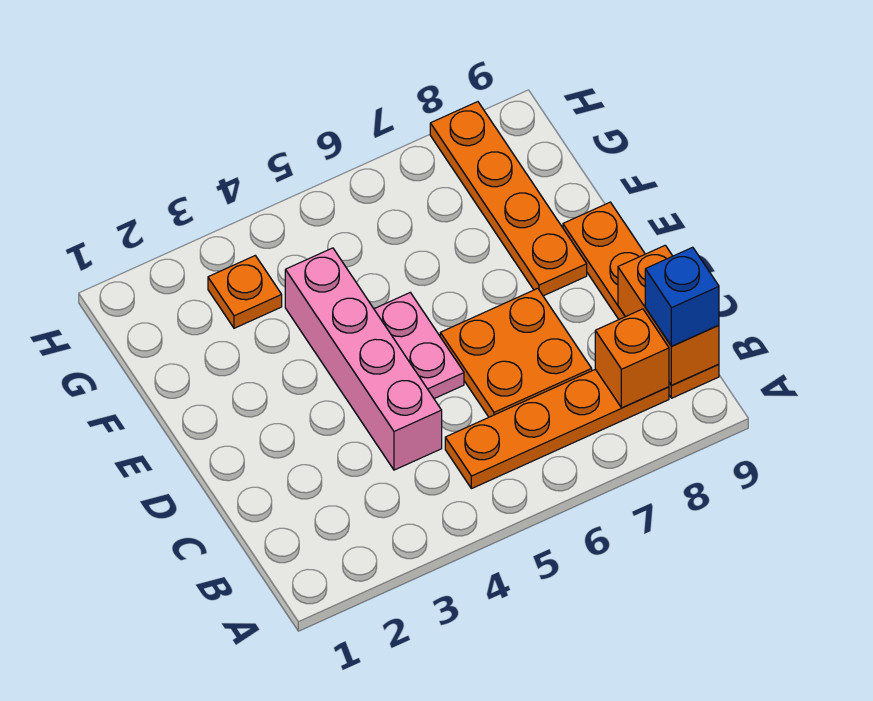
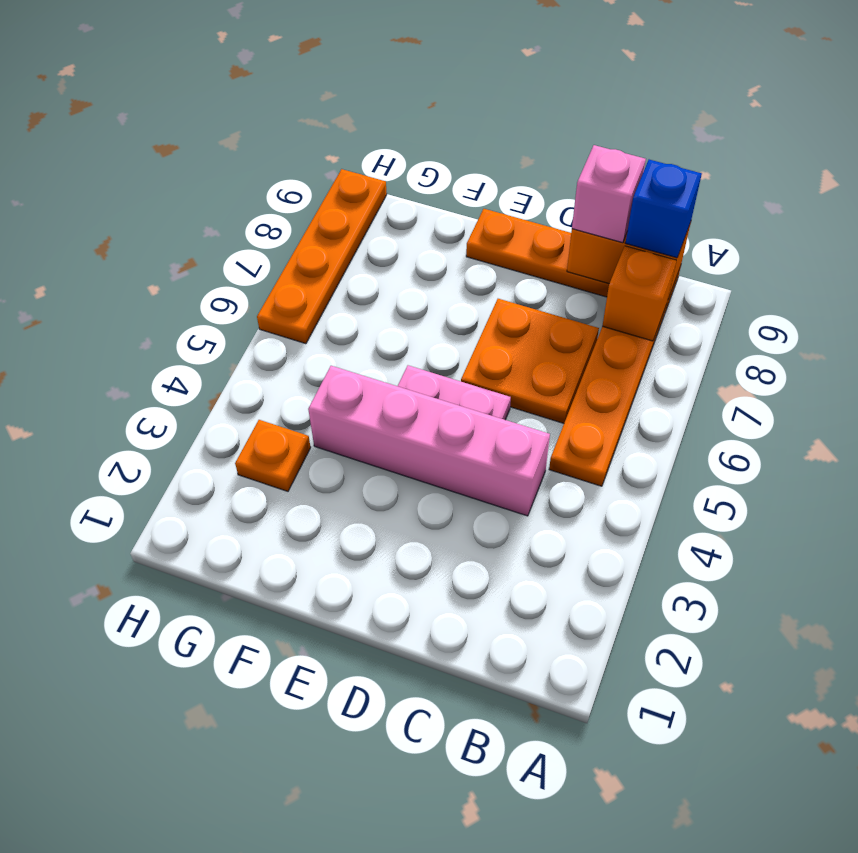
none -> pink 1x1 brick [572,145,646,243]
orange 1x4 plate [430,102,587,296] -> orange 1x4 plate turned to [257,169,387,344]

